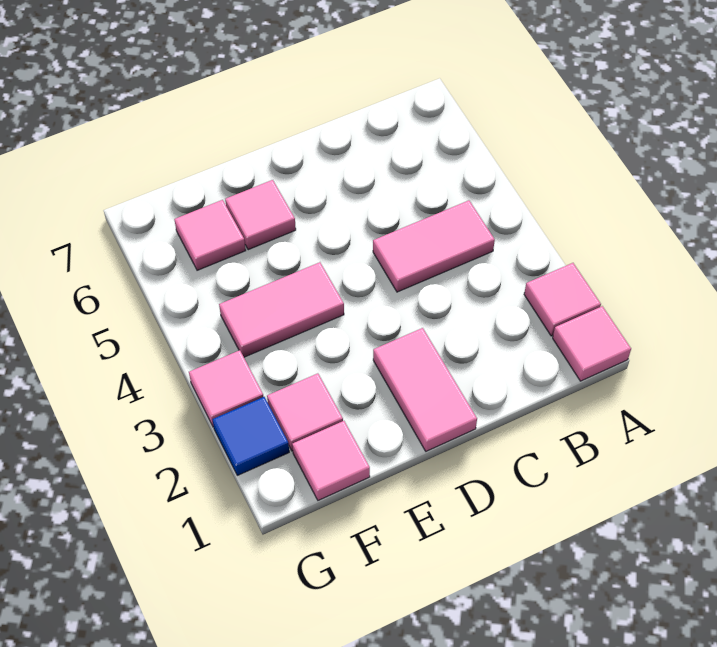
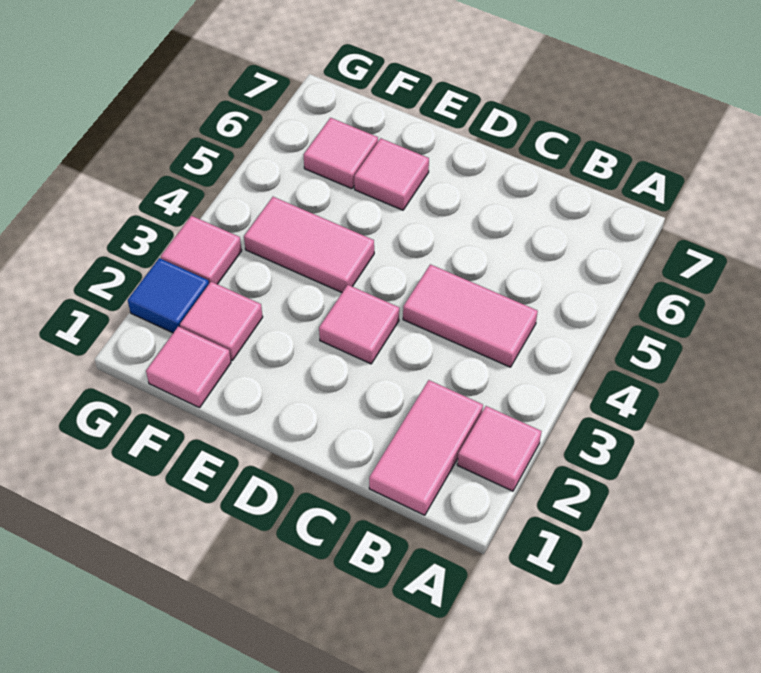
pink 1x1 tile [553,306,631,381] -> pink 1x1 tile moved to [319,285,399,364]
pink 1x2 tile [373,328,477,451] -> pink 1x2 tile moved to [369,380,483,515]

